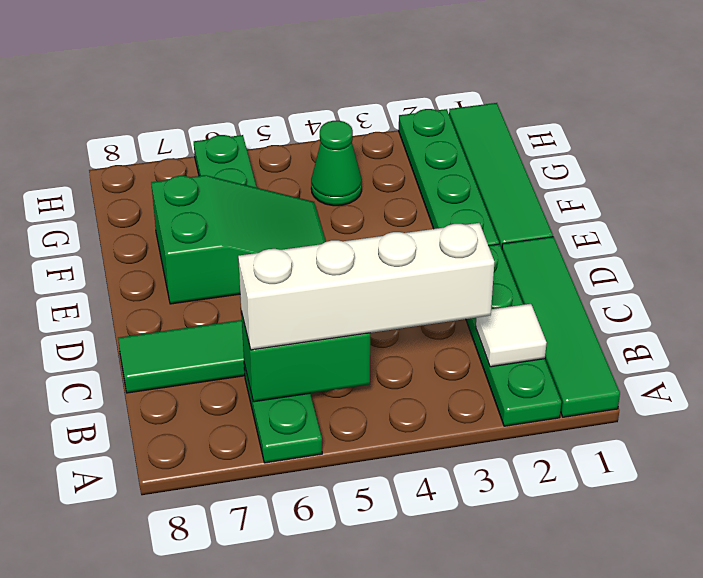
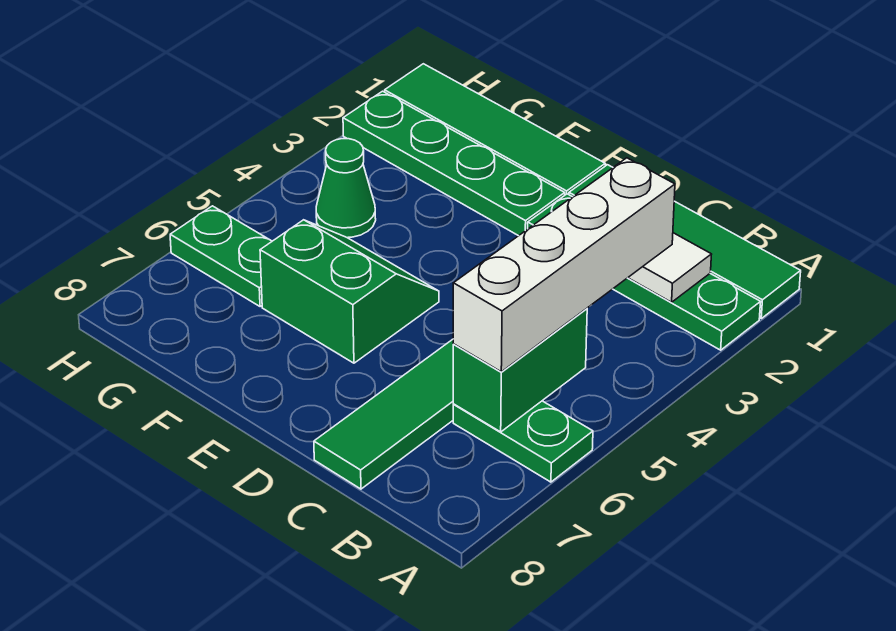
green 2x3 slope [151,175,326,304] -> green 2x2 slope [260,220,439,363]

